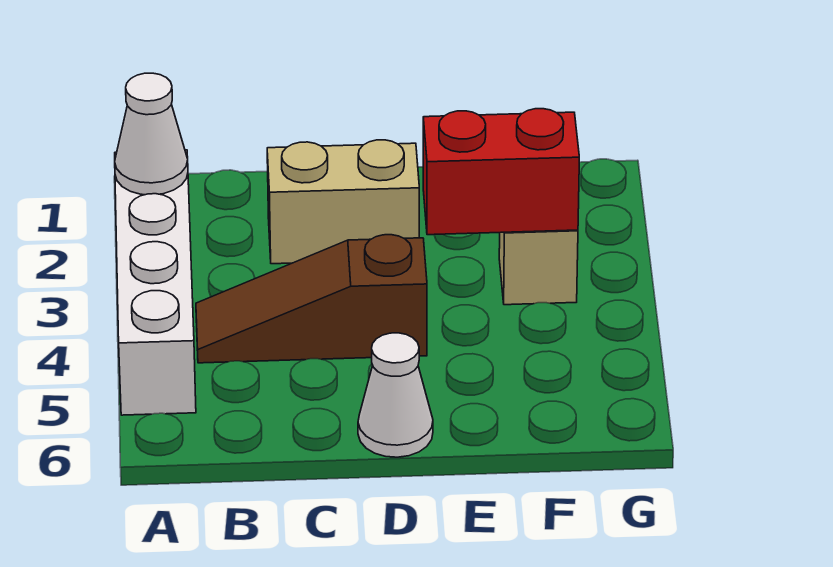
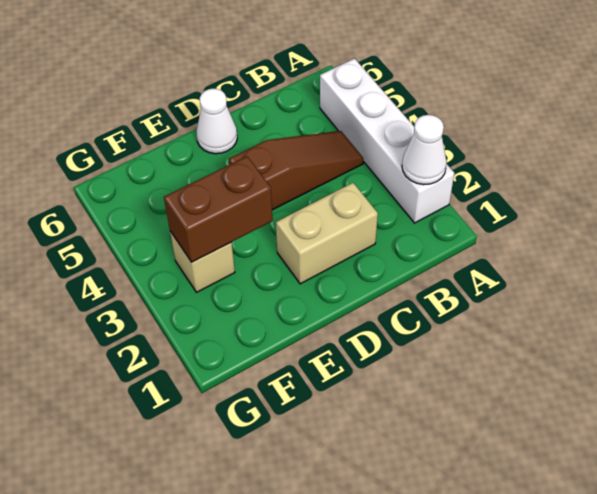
red 1x2 brick [423,109,579,235] -> brown 1x2 brick [164,156,273,262]

